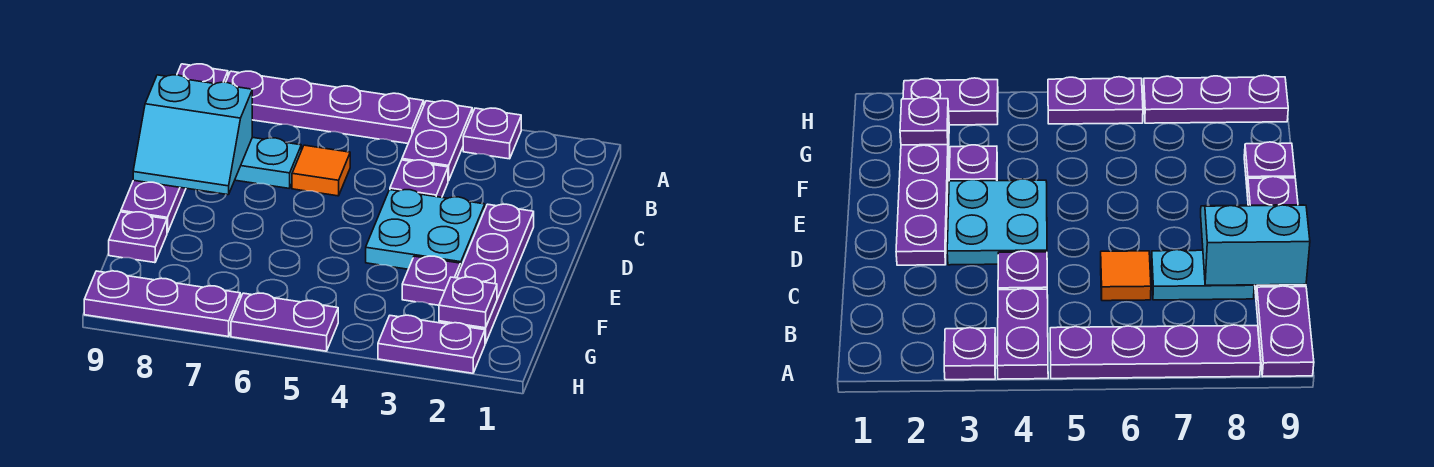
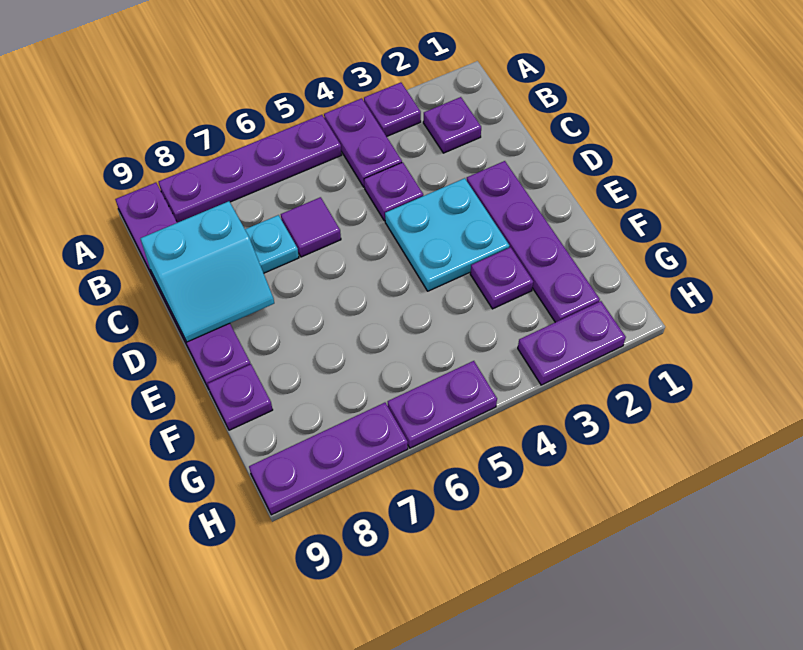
orange 1x1 tile [292,145,350,196] -> purple 1x1 tile [281,197,341,257]
purple 1x1 plate [439,277,497,328] -> purple 1x1 plate moved to [423,97,481,153]

